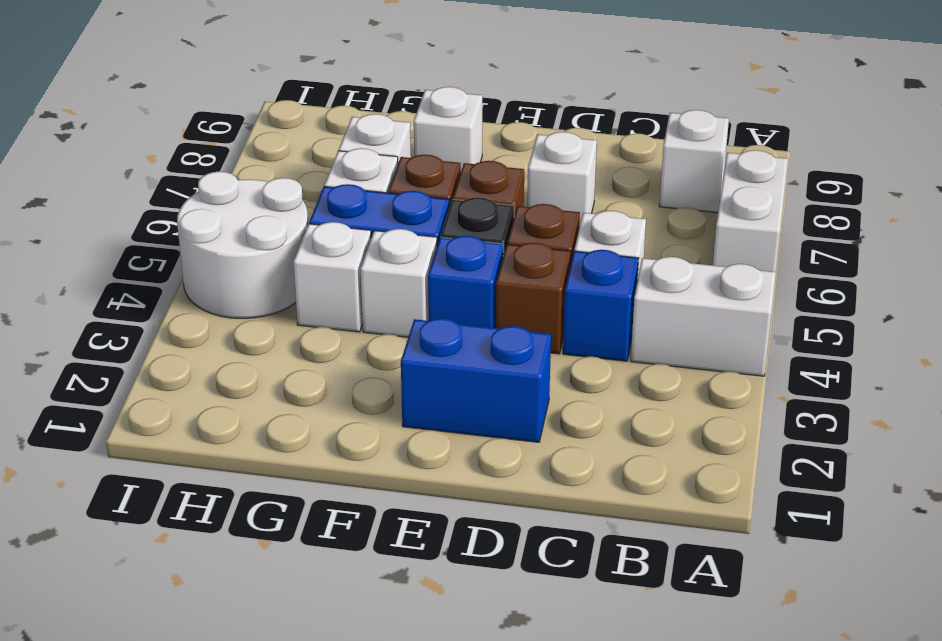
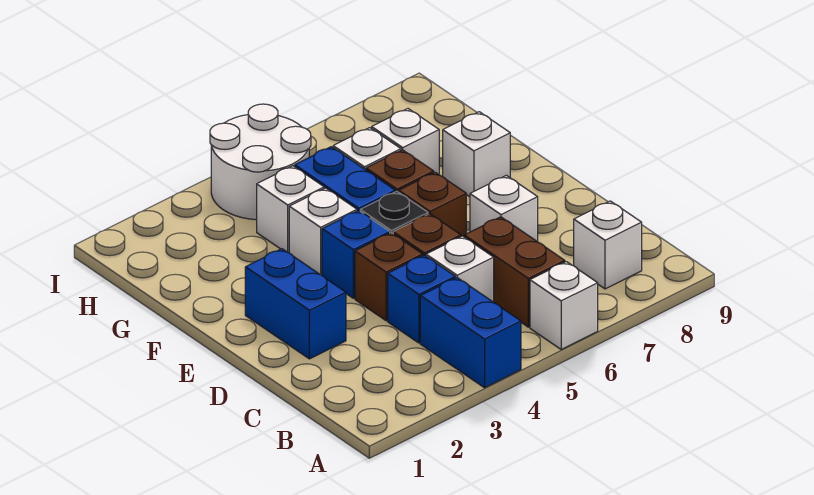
white 1x2 brick [631,257,776,376] -> blue 1x2 brick [420,278,521,388]
white 1x2 brick [713,150,788,272] -> white 1x1 brick [530,262,598,349]
none -> brown 1x2 brick [464,217,565,327]

